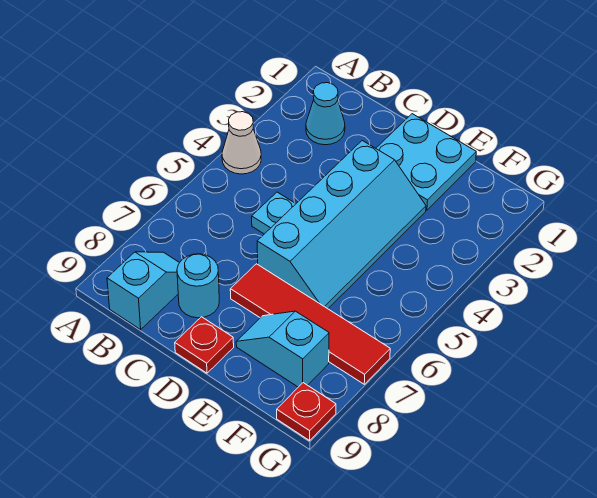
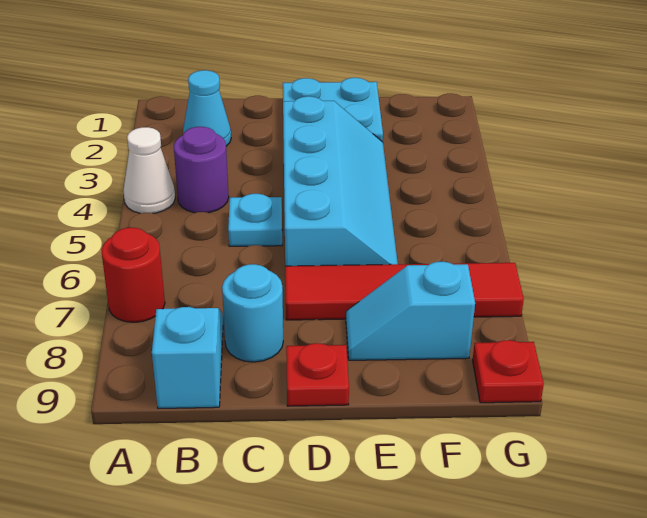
none -> red 1x1 round brick [101,228,165,322]
none -> purple 1x1 round brick [174,127,229,213]

